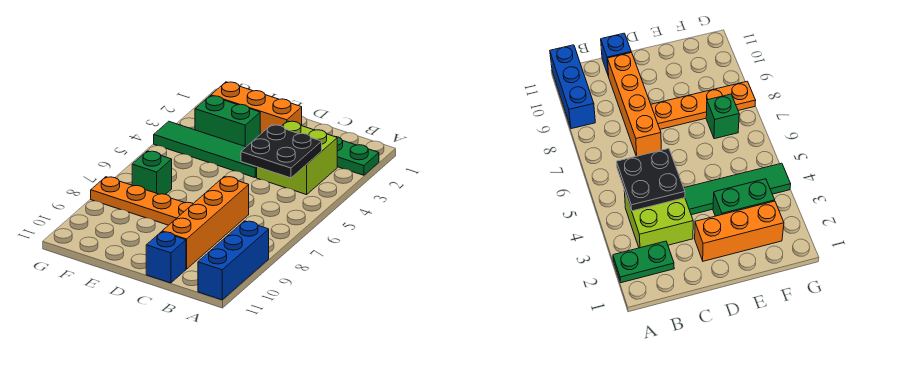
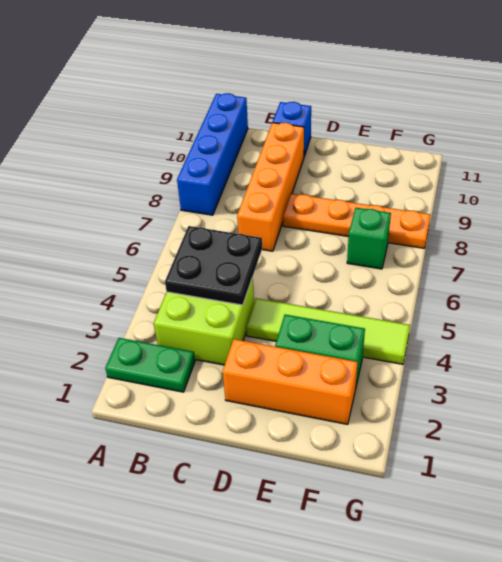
blue 1x3 brick [198,221,269,300] -> blue 1x4 brick [177,93,248,215]
green 1x4 tile [154,121,257,178] -> lime 1x4 tile [246,298,410,364]

